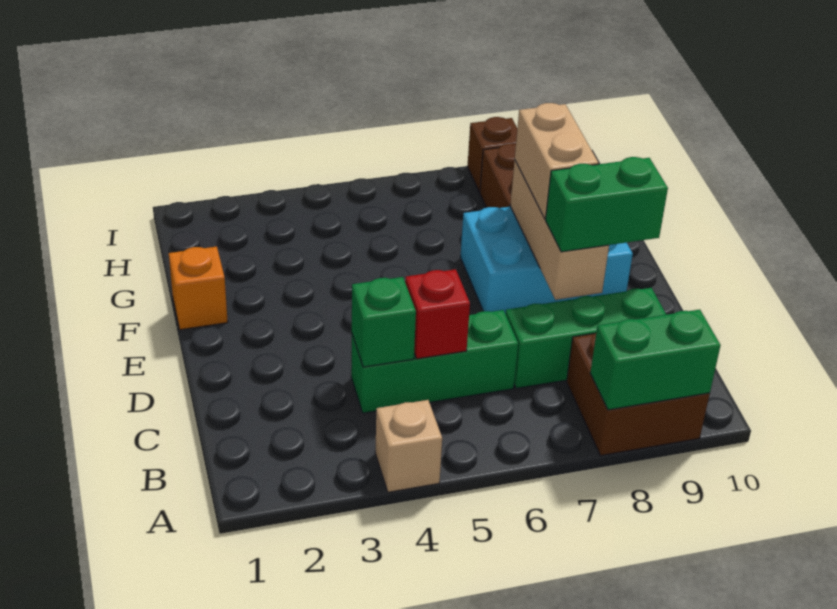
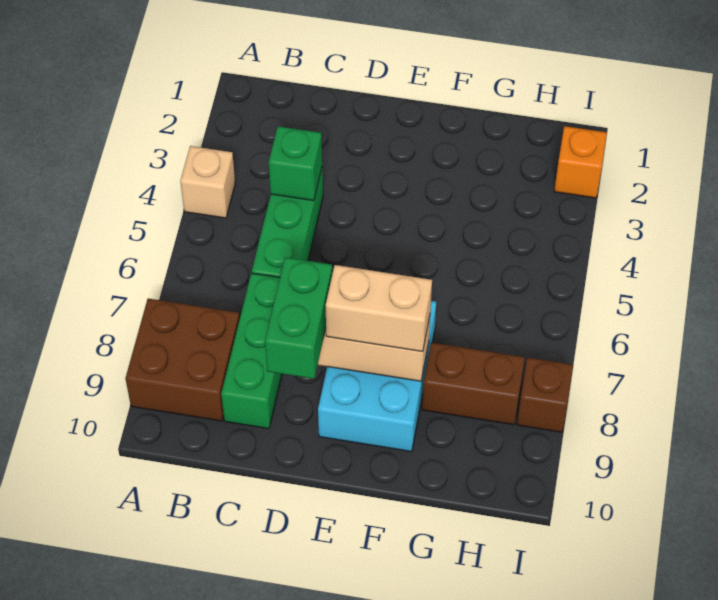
green 1x2 brick [590,310,721,410] -> none
red 1x1 brick [405,269,470,359] -> none
orange 1x1 brick [169,246,228,330] -> orange 1x1 brick moved to [554,126,607,198]

